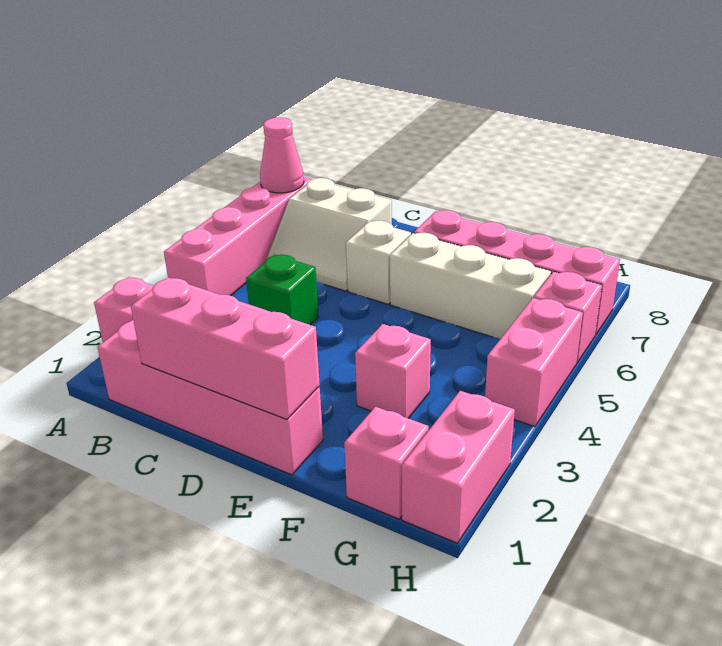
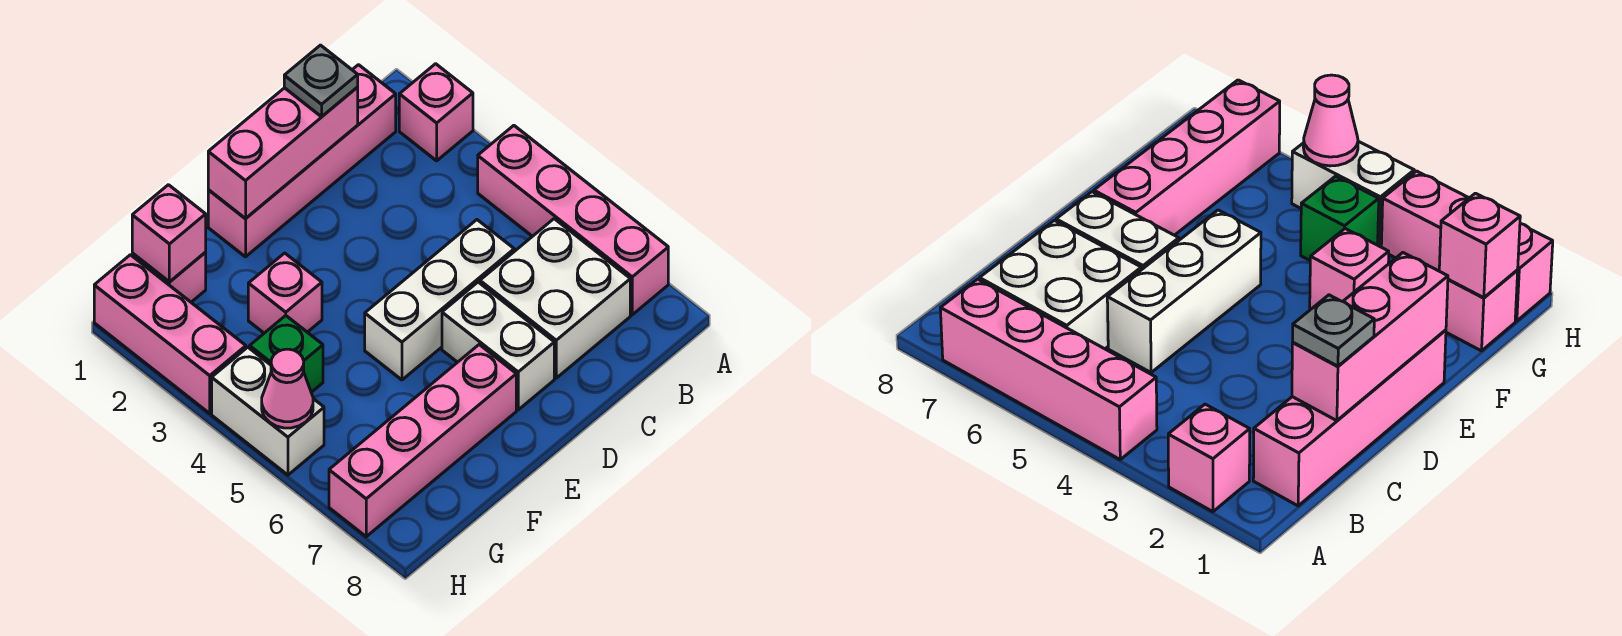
pink 1x1 cone [260,118,304,193] -> pink 1x1 cone moved to [262,349,313,428]
white 2x2 slope [267,178,392,291] -> white 2x2 brick [480,219,630,378]
none -> grey 1x1 plate [284,45,358,117]
green 1x1 brick [246,255,318,325] -> green 1x1 brick moved to [250,316,323,392]
white 1x1 brick [346,221,411,304] -> white 1x2 brick [442,282,554,410]
white 1x3 brick [390,233,551,339] -> white 1x3 brick moved to [365,220,514,380]
pink 1x2 brick [402,391,515,543] -> pink 1x3 brick [94,255,246,413]
pink 1x2 brick [485,298,583,427] -> white 1x2 brick [212,347,324,475]
pink 1x1 brick [534,272,602,363] -> pink 1x1 brick moved to [132,185,206,282]

